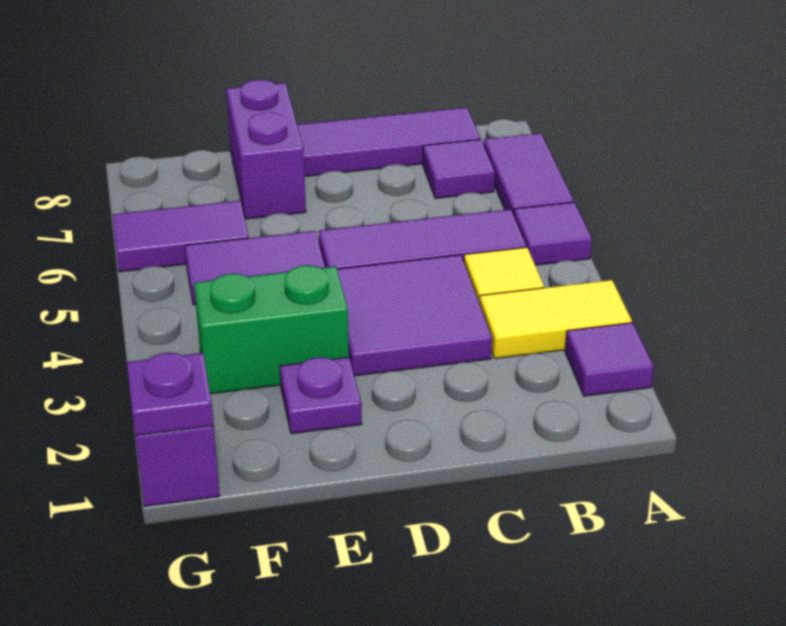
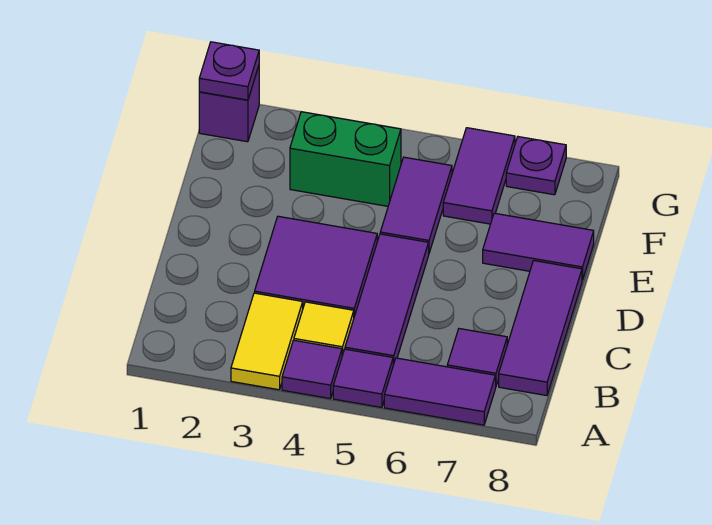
purple 1x1 tile [565,323,654,396] -> purple 1x1 tile moved to [282,340,342,399]
purple 1x1 plate [280,357,362,434] -> purple 1x1 plate moved to [506,137,566,195]
green 1x2 brick [194,265,349,394] -> green 1x2 brick turned to [290,112,401,206]
purple 1x2 brick [226,79,306,219] -> purple 1x2 tile [483,213,594,280]

